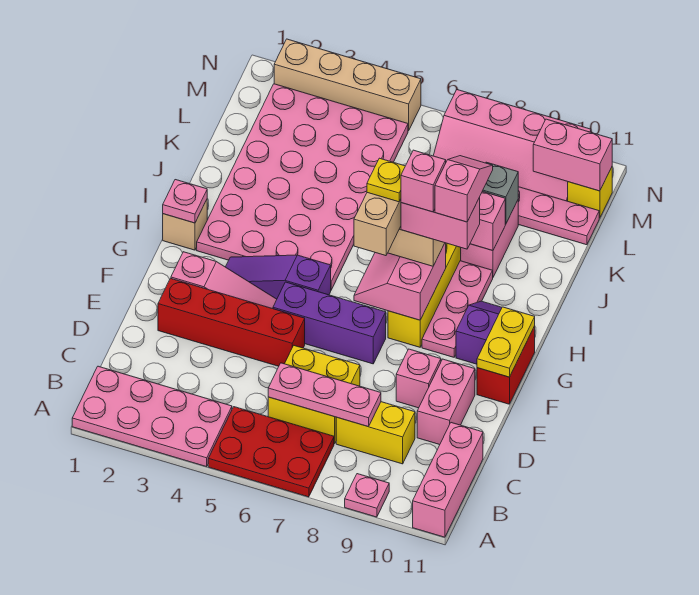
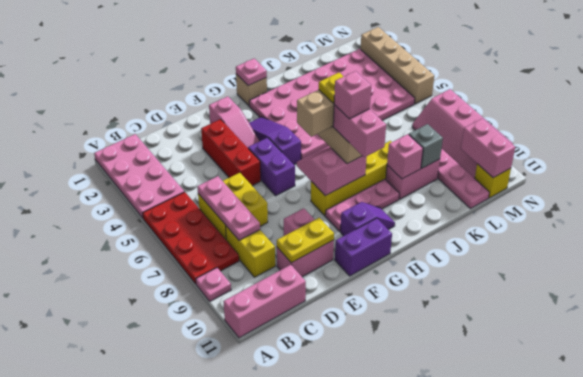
red 2x3 plate [208,407,334,497] -> red 2x4 plate [143,192,239,284]
red 1x4 brick [158,278,305,366] -> red 1x3 brick [201,119,261,186]
purple 1x3 brick [273,282,386,364] -> purple 1x2 brick [248,138,295,196]
red 1x2 brick [477,326,535,404] -> purple 1x2 brick [335,218,392,276]
yellow 1x2 plate [477,307,535,377] -> yellow 1x2 plate moved to [277,218,334,263]
pink 1x2 slope [435,156,493,222] -> none

